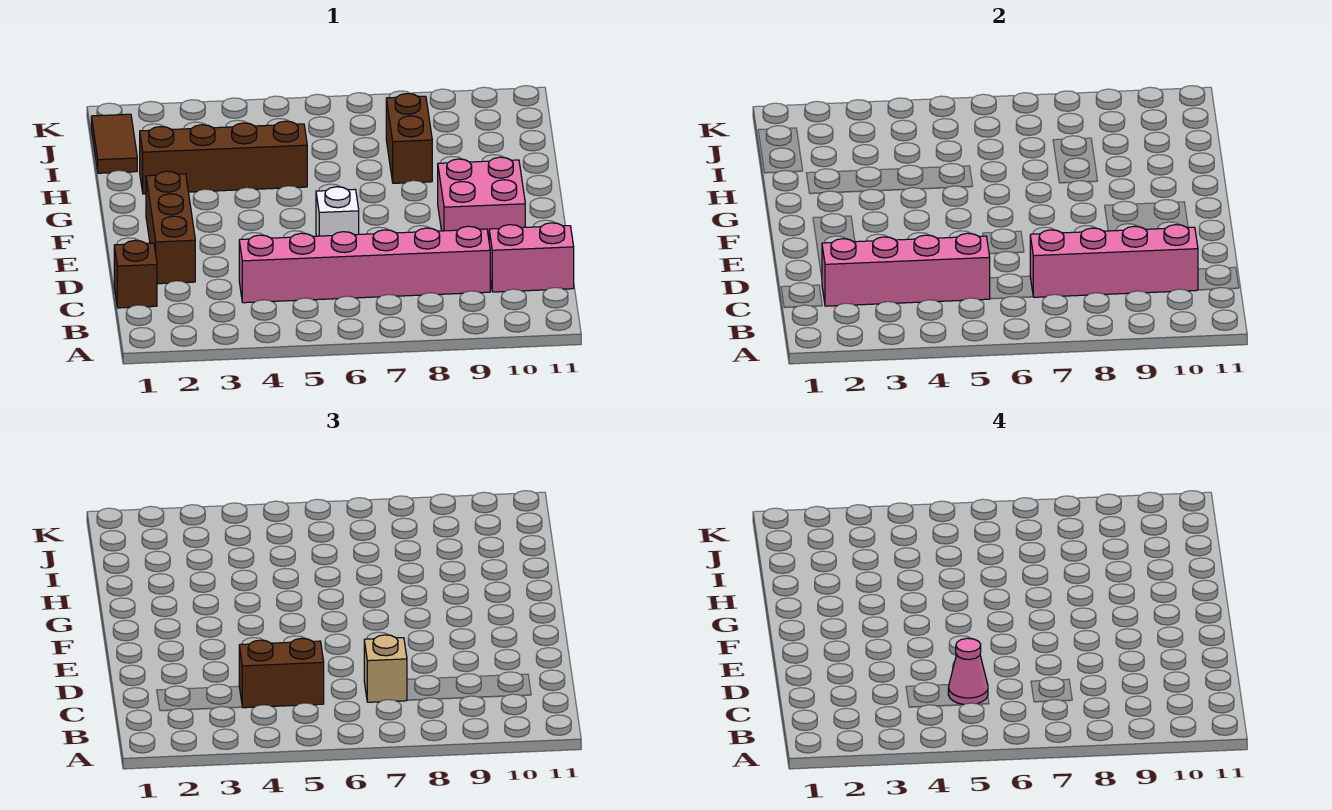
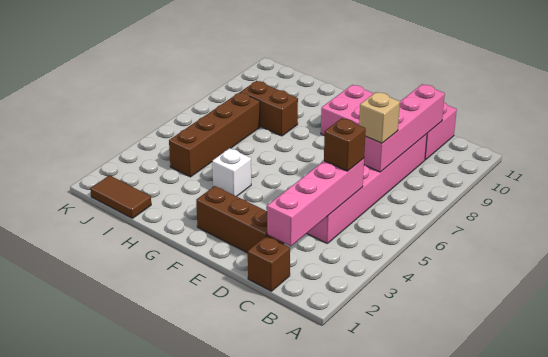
brown 1x2 brick [239,638,324,708] -> brown 1x1 brick [324,118,366,171]
pink 1x1 cone [948,638,988,704] -> none
white 1x1 brick [316,187,359,236] -> white 1x1 brick moved to [212,148,251,196]
brown 1x4 brick [140,121,307,194] -> brown 1x4 brick moved to [169,92,260,177]

